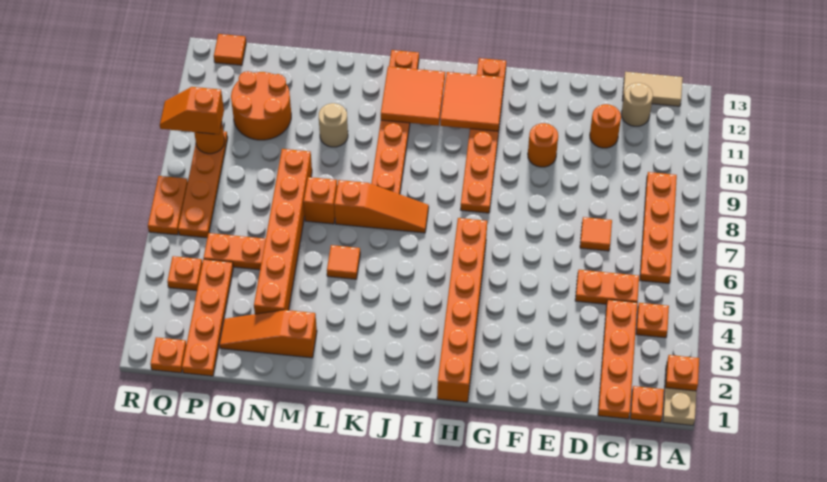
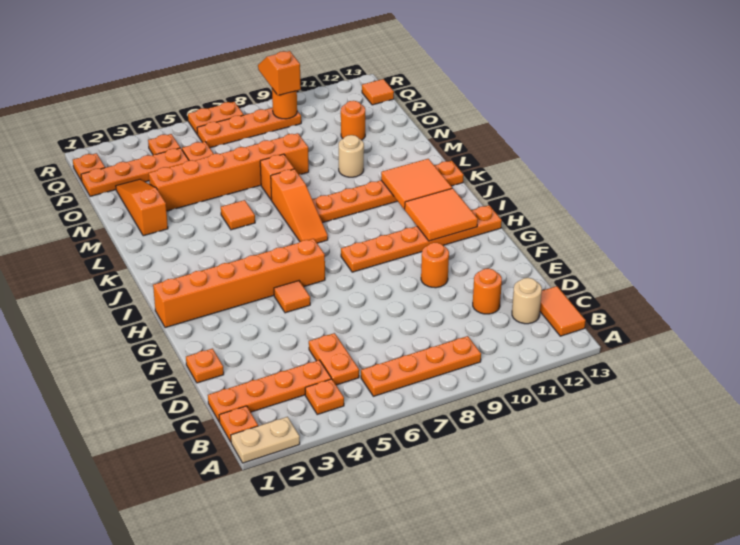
orange 1x1 plate [666,355,699,391] -> orange 1x1 plate moved to [186,349,224,383]
tan 1x2 tile [622,72,683,106] -> orange 1x2 tile [540,286,586,336]
orange 1x1 tile [580,217,612,251] -> orange 1x1 tile moved to [274,281,310,313]
orange 2x2 round brick [231,71,291,140] -> orange 1x1 round brick [341,101,365,140]

